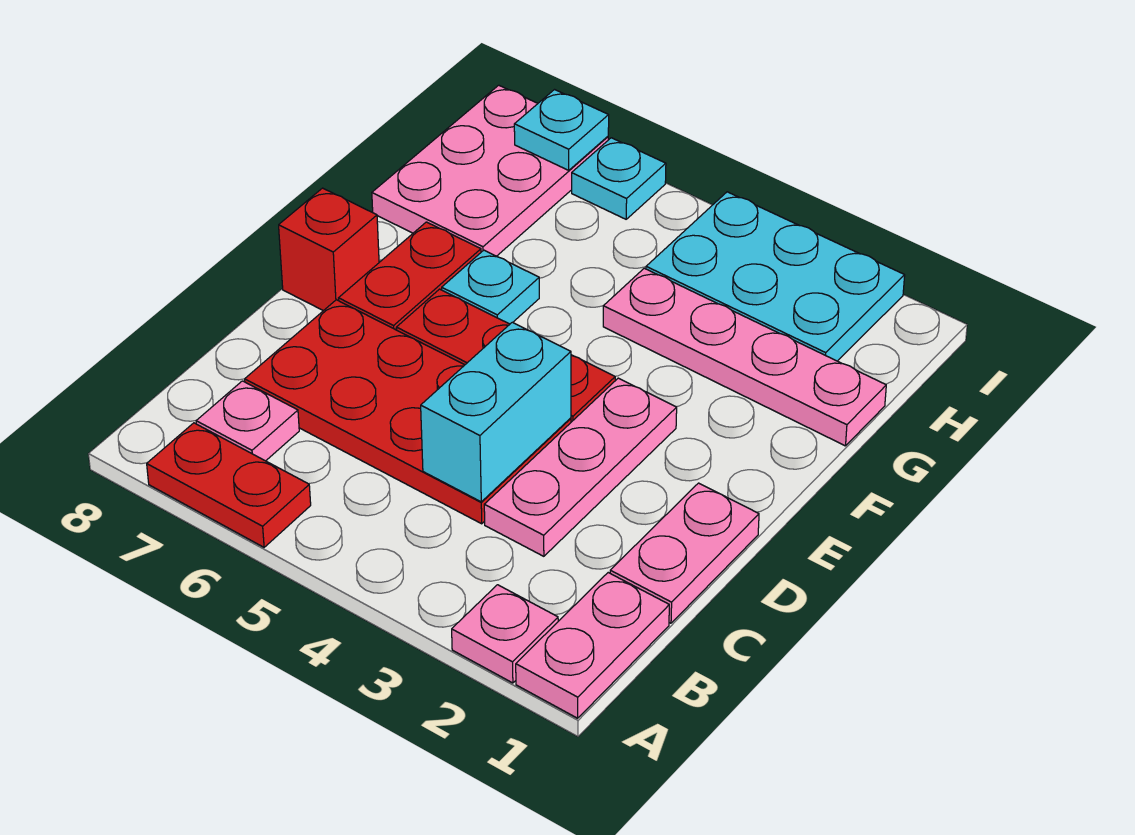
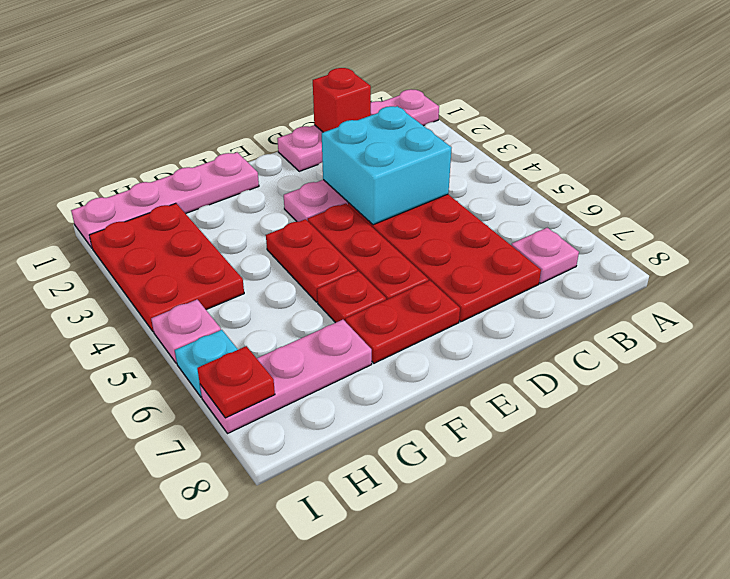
pink 1x1 plate [452,585,558,683] -> pink 1x1 plate moved to [151,300,221,363]
red 1x2 plate [147,423,311,547] -> red 1x2 plate moved to [266,219,357,302]
cyan 1x2 brick [421,322,571,502] -> cyan 2x2 brick [322,106,452,225]
red 1x1 brick [279,188,379,311] -> red 1x1 brick moved to [313,68,371,132]
cyan 1x1 plate [442,250,539,324] -> red 1x1 plate [317,271,386,323]
pink 1x4 plate [603,268,886,446] -> pink 1x4 plate turned to [71,152,259,248]
pink 2x3 plate [372,85,608,256] -> pink 1x3 plate [200,320,372,433]
cyan 2x3 plate [646,192,905,361] -> red 2x3 plate [90,203,244,332]
cyan 1x1 plate [514,90,609,170] -> red 1x1 plate [197,346,275,418]

